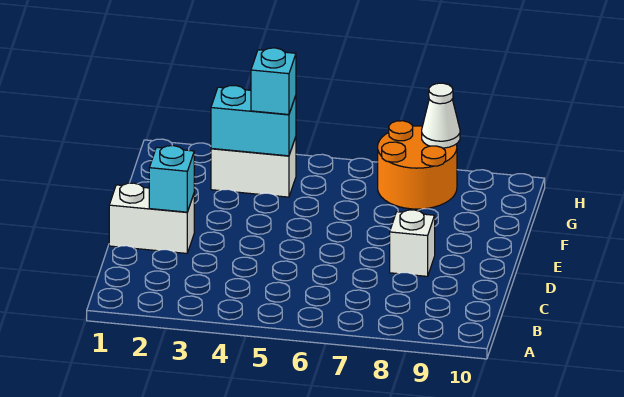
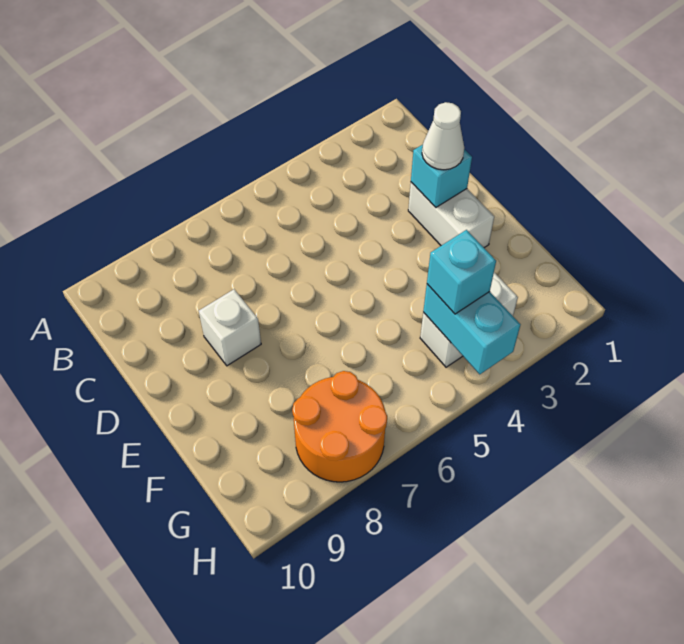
white 1x2 brick [109,183,194,253] -> white 1x2 brick turned to [408,182,494,248]
cyan 1x2 brick [211,85,296,156] -> cyan 1x2 brick turned to [423,284,520,374]
white 1x1 cone [422,83,460,148] -> white 1x1 cone moved to [422,102,464,170]

